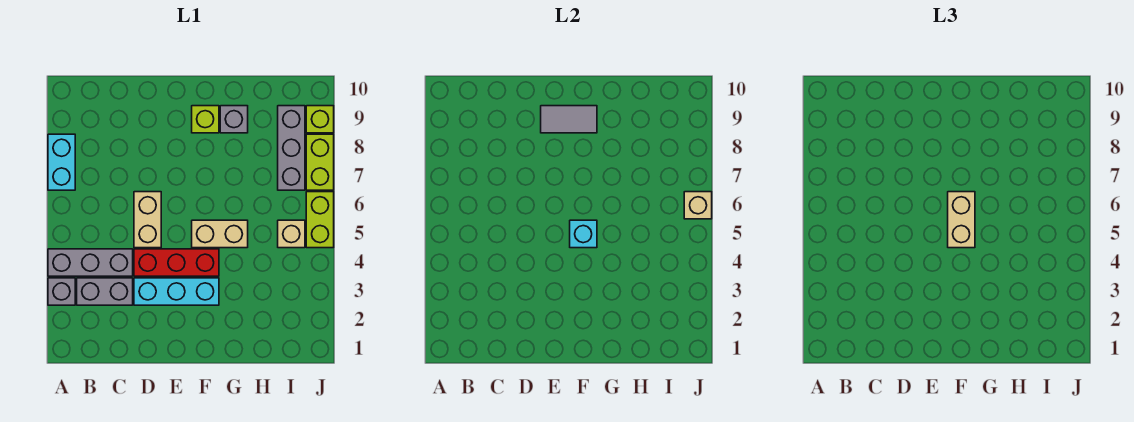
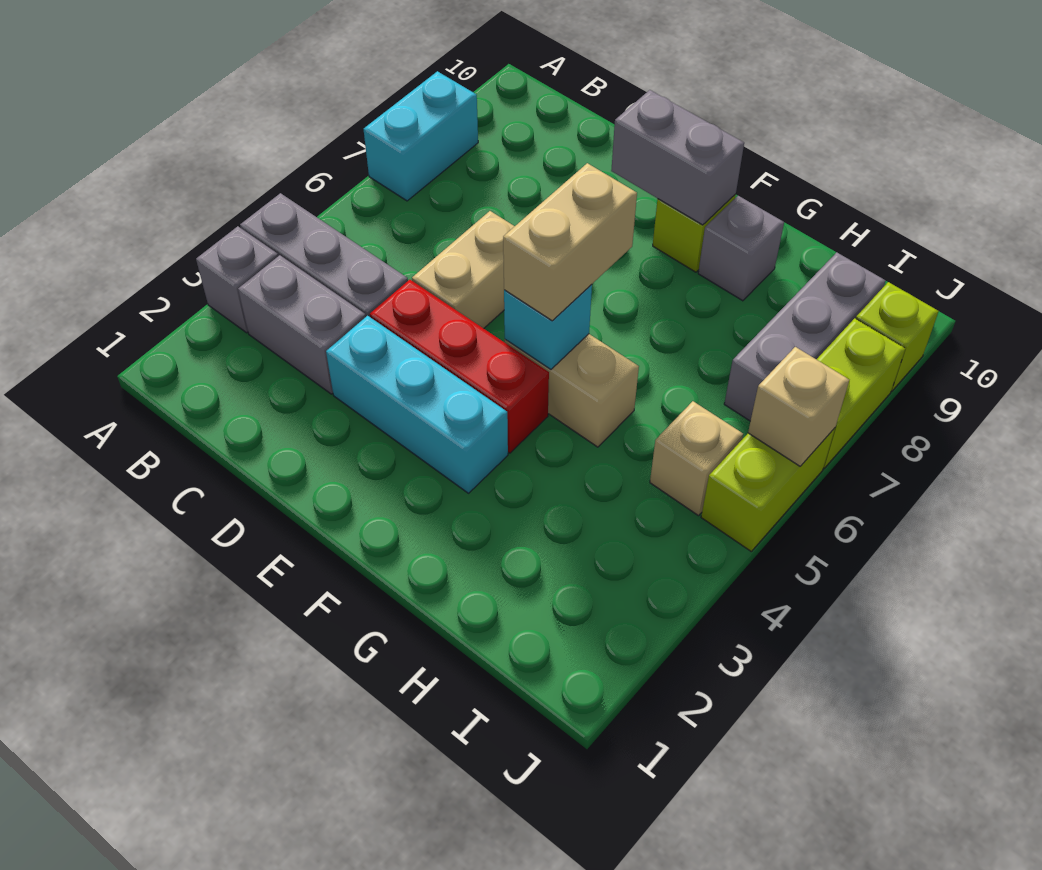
grey 1x2 tile [541,106,597,133] -> grey 1x2 brick [611,90,744,225]

